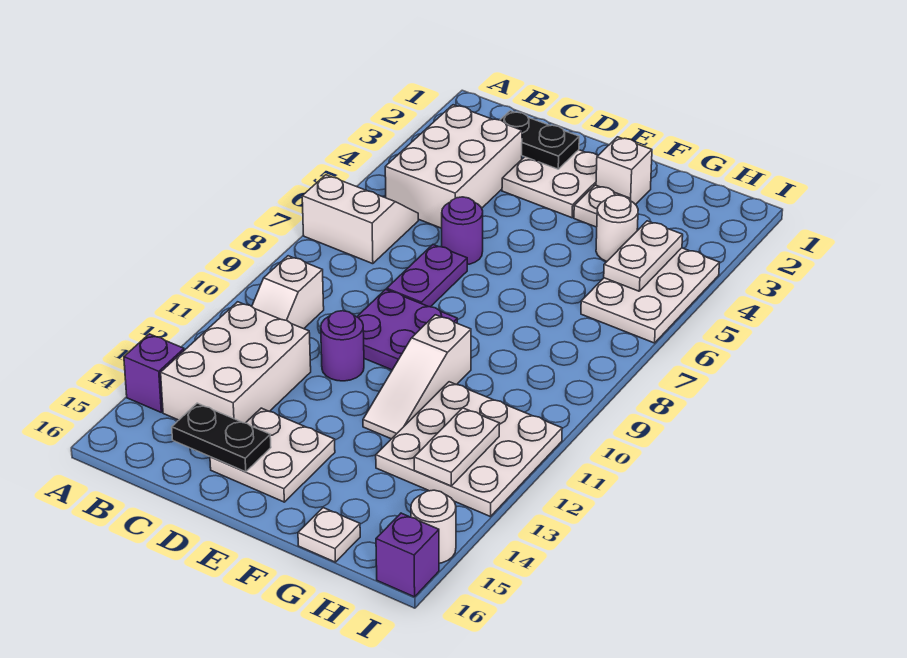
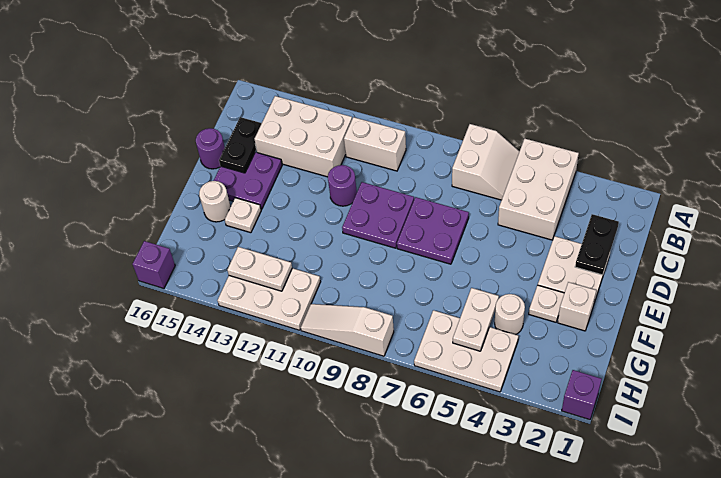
purple 1x1 brick [124,334,184,412] -> purple 1x1 brick moved to [562,370,602,420]
white 2x3 brick [385,105,522,228] -> white 2x3 brick turned to [498,139,579,240]
white 1x2 slope [252,256,324,329] -> white 1x2 brick [344,117,406,171]
purple 1x1 round brick [442,197,483,265] -> purple 1x1 round brick moved to [196,128,225,169]
purple 1x2 plate [386,245,467,307] -> purple 2x2 plate [397,197,469,264]
white 2x2 plate [210,408,335,502] -> purple 2x2 plate [214,152,282,209]
white 1x3 slope [363,315,471,439] -> white 1x3 slope moved to [301,304,394,356]
white 3x3 plate [376,382,562,517] -> white 2x3 plate [218,268,320,330]
white 1x1 plate [298,508,360,562] -> white 1x1 plate moved to [225,198,261,233]
white 1x2 plate [604,221,683,291] -> white 1x2 plate turned to [453,288,499,351]
white 1x1 round brick [411,490,456,563] -> white 1x1 round brick moved to [199,181,231,222]

